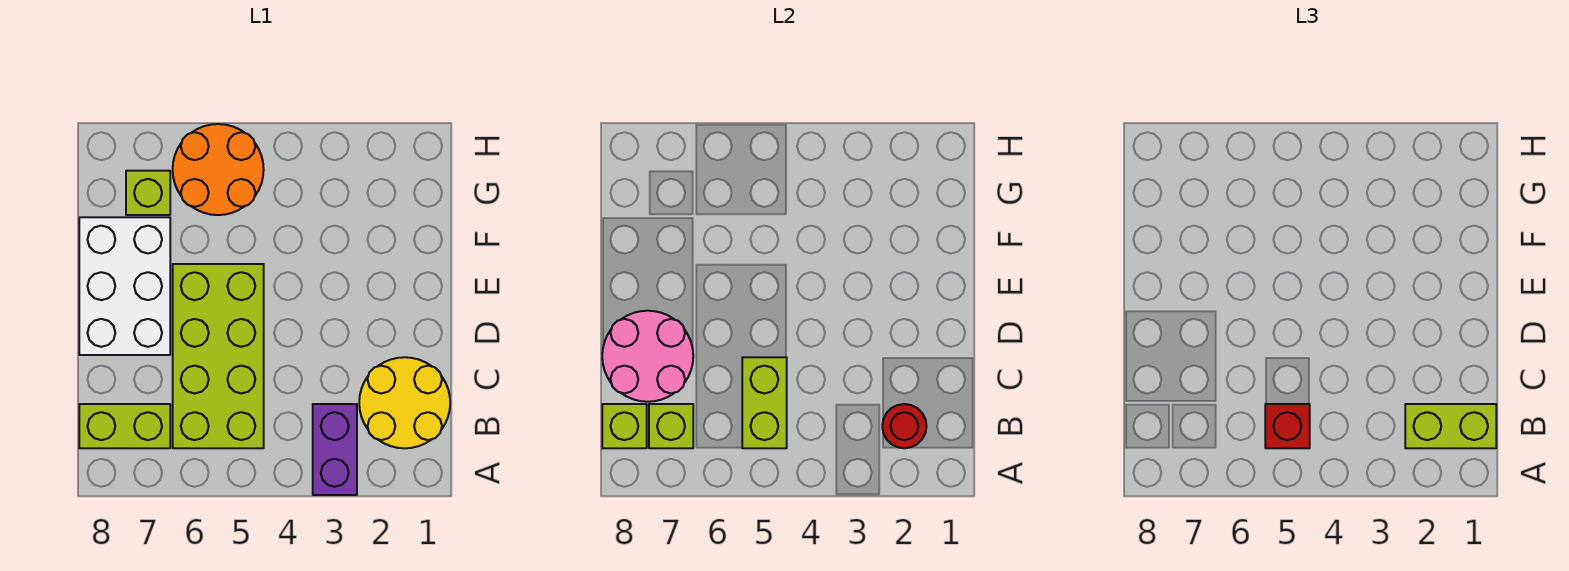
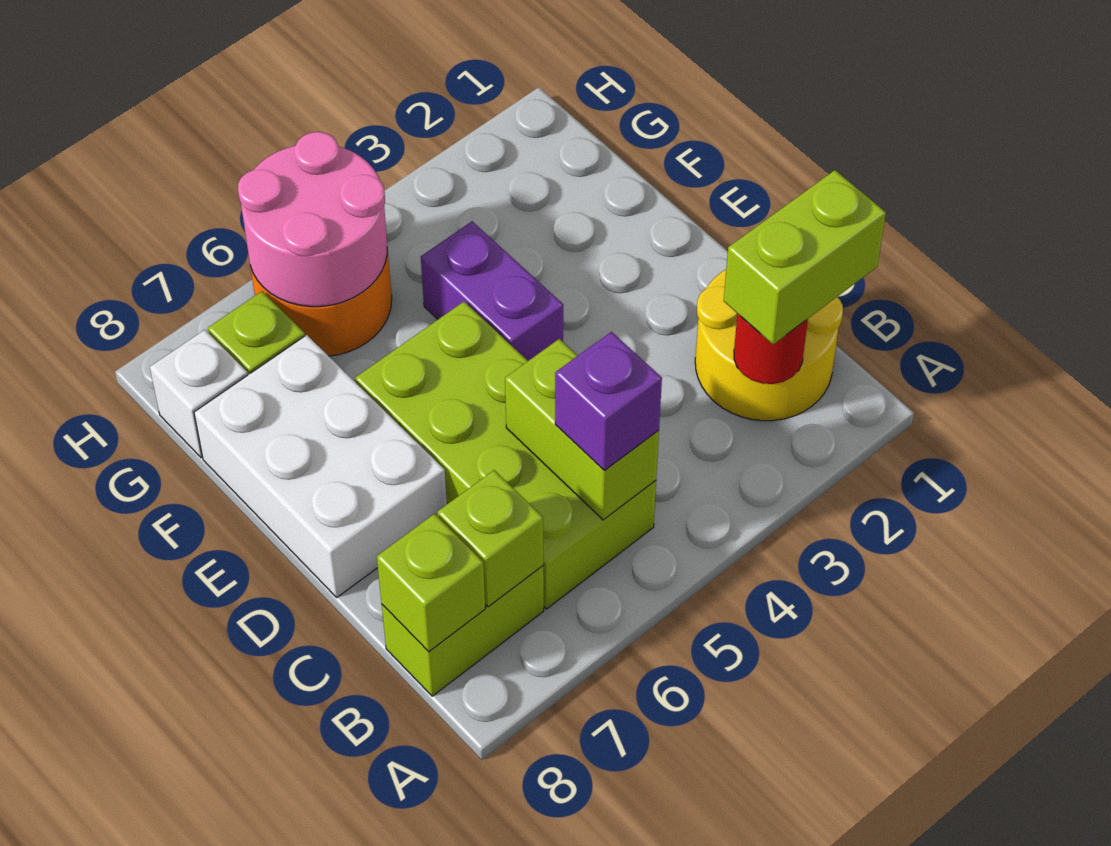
purple 1x2 brick [313,404,357,495] -> purple 1x2 brick moved to [421,221,563,361]
red 1x1 brick [1265,404,1310,448] -> purple 1x1 brick [555,332,662,470]
pink 2x2 round brick [602,311,693,402] -> pink 2x2 round brick moved to [238,132,387,307]
none -> white 1x1 brick [150,330,248,458]

